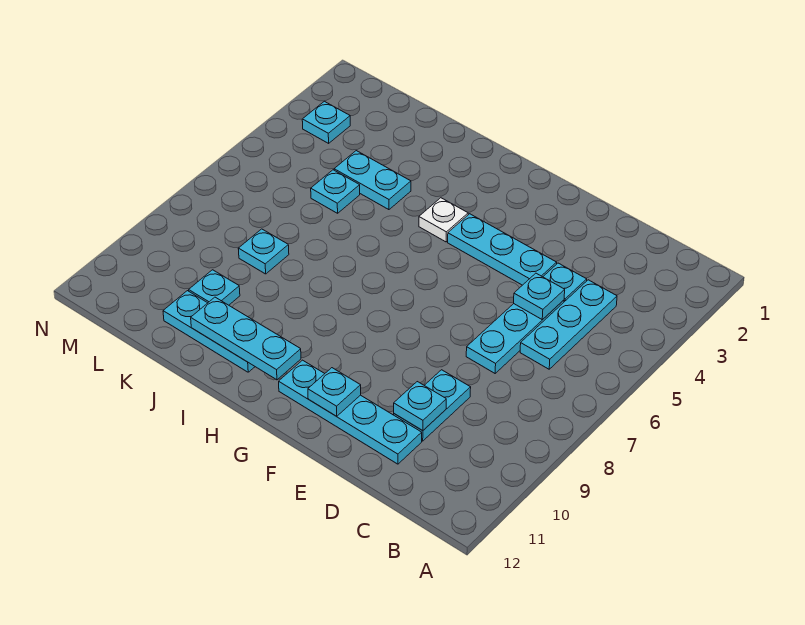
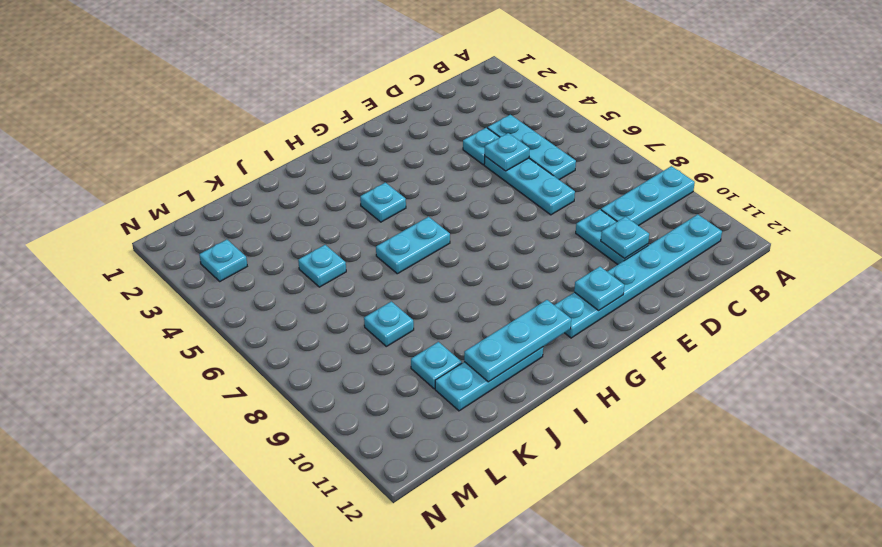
cyan 1x4 plate [279,360,422,464] -> cyan 1x6 plate [555,214,722,338]
cyan 1x3 plate [448,214,557,285] -> cyan 1x3 plate moved to [601,166,695,226]
white 1x1 plate [419,198,468,242] -> cyan 1x1 plate [360,182,406,222]
cyan 1x2 plate [334,151,411,210] -> cyan 1x2 plate moved to [376,217,450,274]

